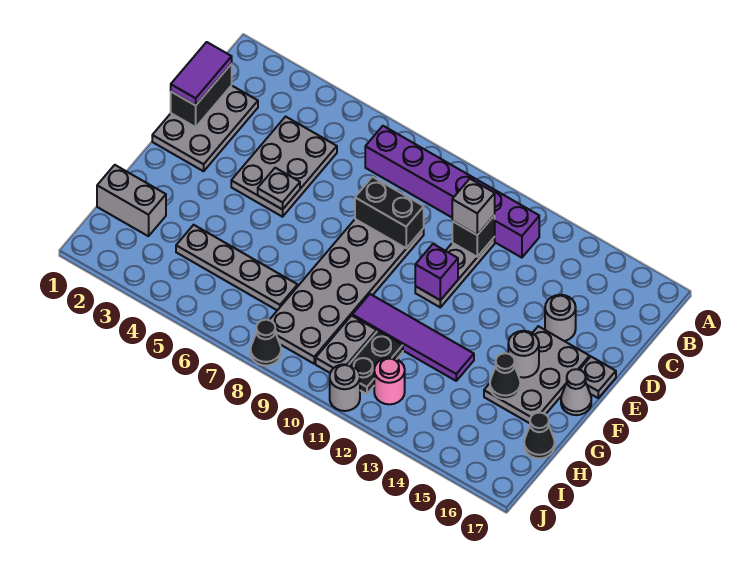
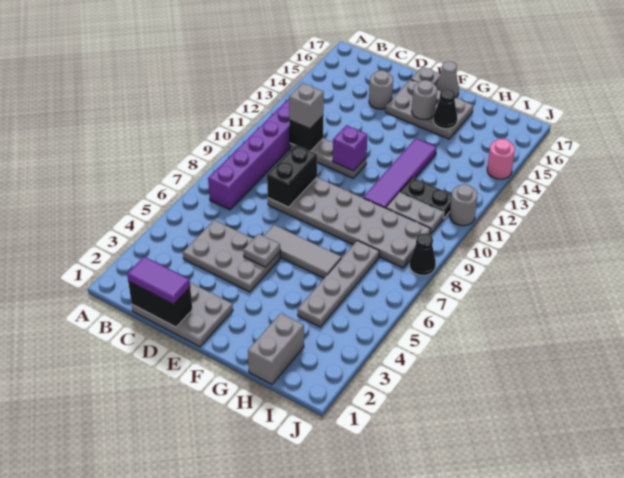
none -> grey 1x3 tile [264,225,341,278]
black 1x1 cone [524,413,555,458] -> none
pink 1x1 round brick [374,358,405,404] -> pink 1x1 round brick moved to [487,139,515,179]

